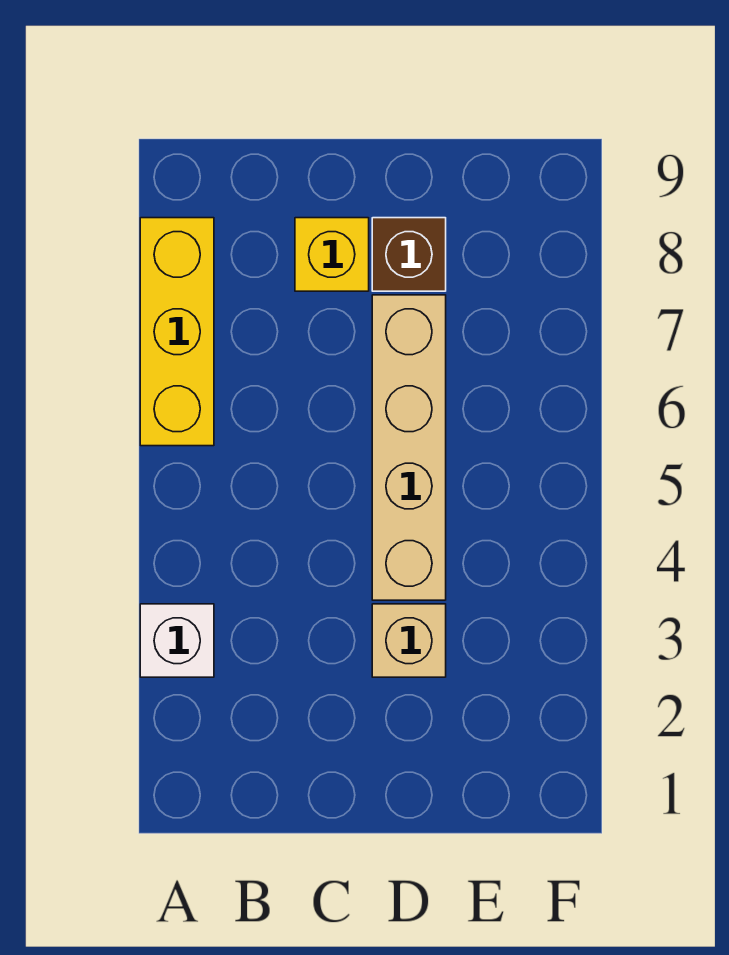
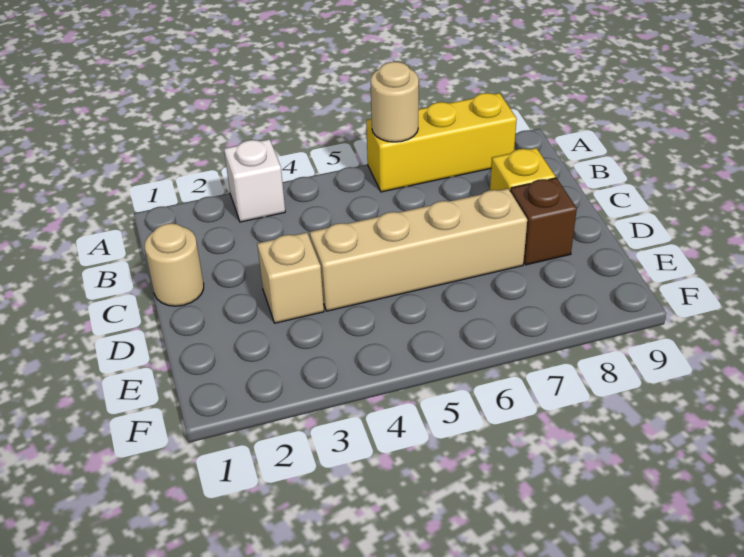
none -> tan 1x1 round brick [370,62,419,142]
none -> tan 1x1 round brick [145,223,204,306]

